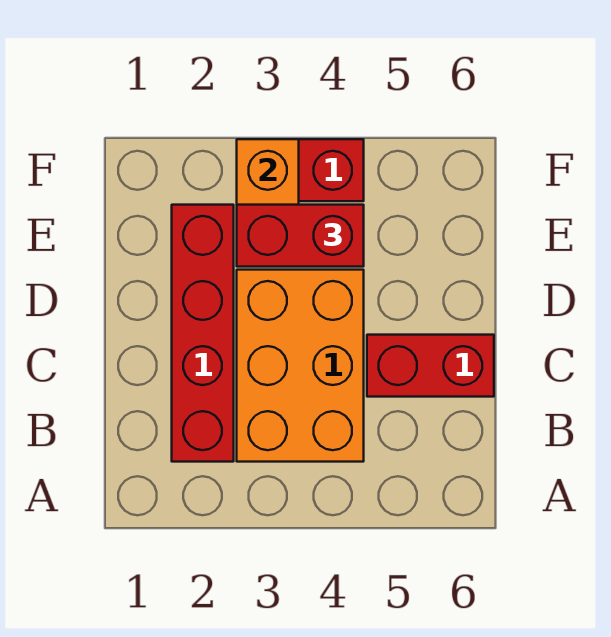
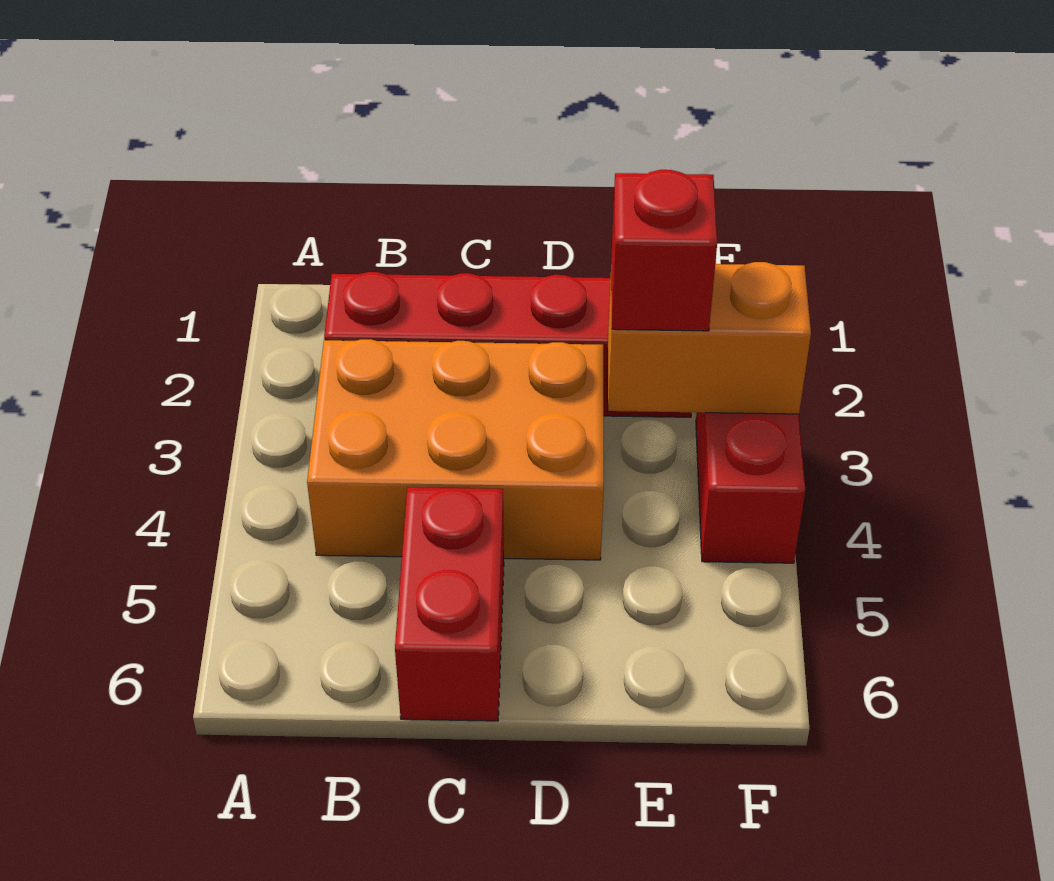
red 1x2 brick [237,205,364,267] -> red 1x1 brick [611,170,717,331]

